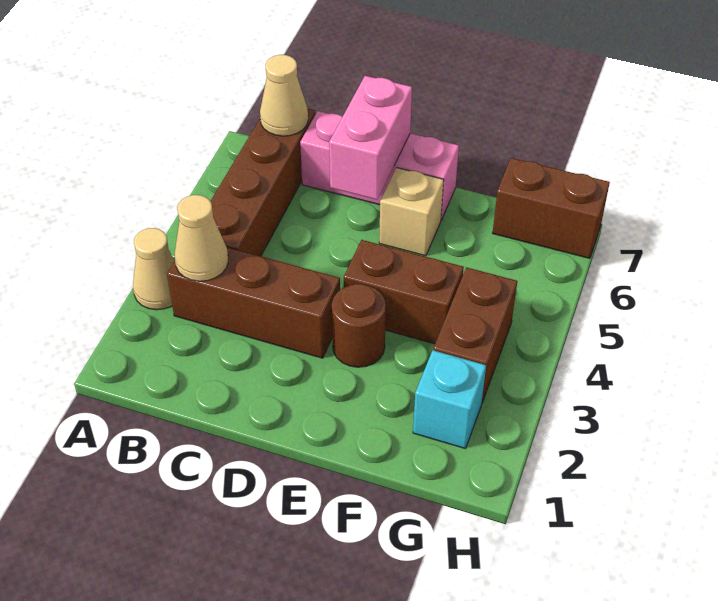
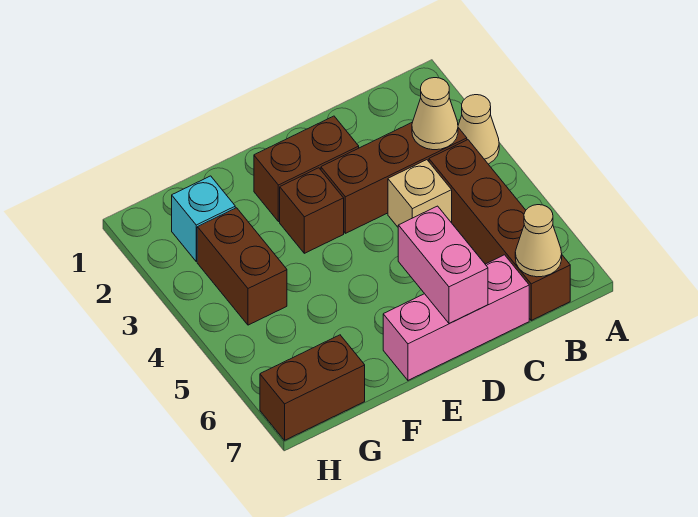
brown 1x1 round brick [332,284,386,367] -> brown 1x1 brick [280,168,344,253]
brown 1x2 brick [344,240,464,344] -> brown 1x2 brick moved to [254,116,359,222]
tan 1x1 brick [379,168,444,256] -> tan 1x1 brick moved to [388,160,452,227]

